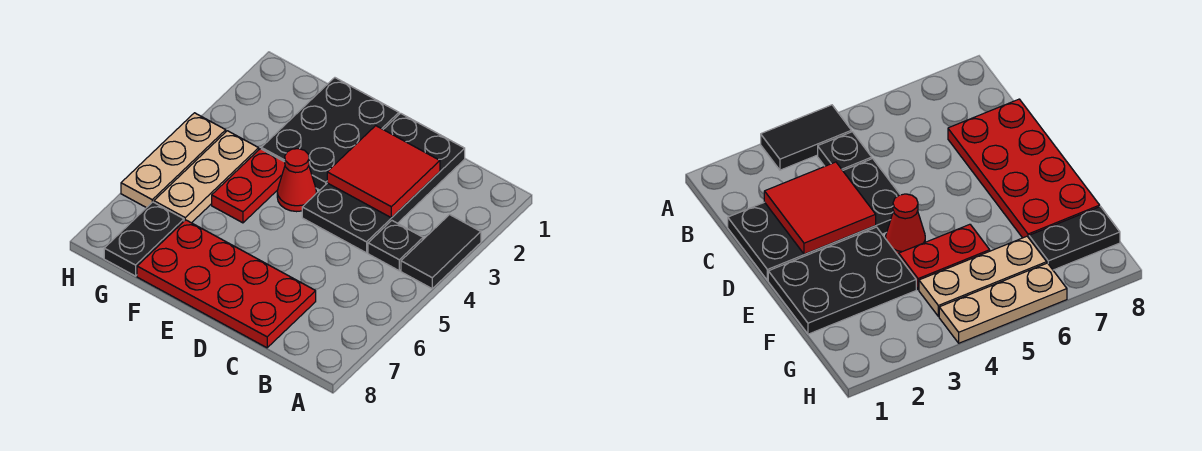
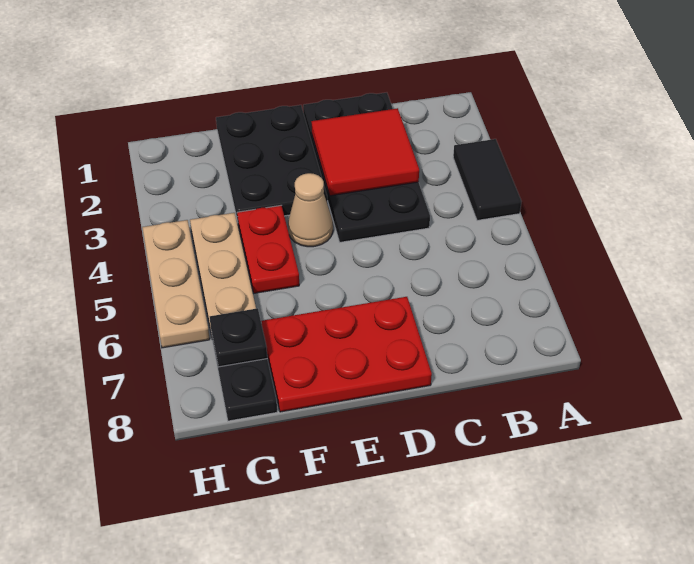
black 1x1 plate [368,221,423,271] -> black 1x1 plate moved to [210,308,267,367]
red 2x4 plate [137,220,316,348] -> red 2x3 plate [261,297,432,412]
red 1x1 cone [277,149,317,212] -> tan 1x1 cone [288,173,333,247]

